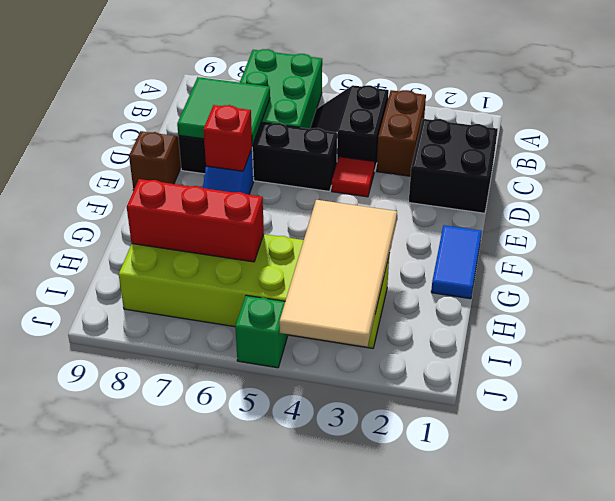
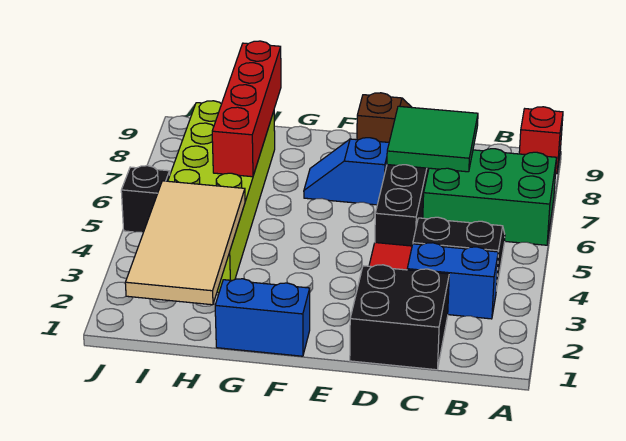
brown 1x2 brick [377,90,426,176] -> blue 1x2 brick [407,243,498,319]
red 1x1 brick [203,105,252,171] -> red 1x1 brick moved to [519,107,563,174]
blue 1x2 tile [431,225,482,299] -> blue 1x2 brick [215,279,310,356]
tan 2x4 tile [279,200,397,347] -> tan 2x4 tile turned to [125,181,245,305]
red 1x3 brick [127,179,264,262] -> red 1x4 brick [212,41,281,177]
green 1x1 brick [235,295,288,368] -> black 1x1 brick [121,166,170,232]

